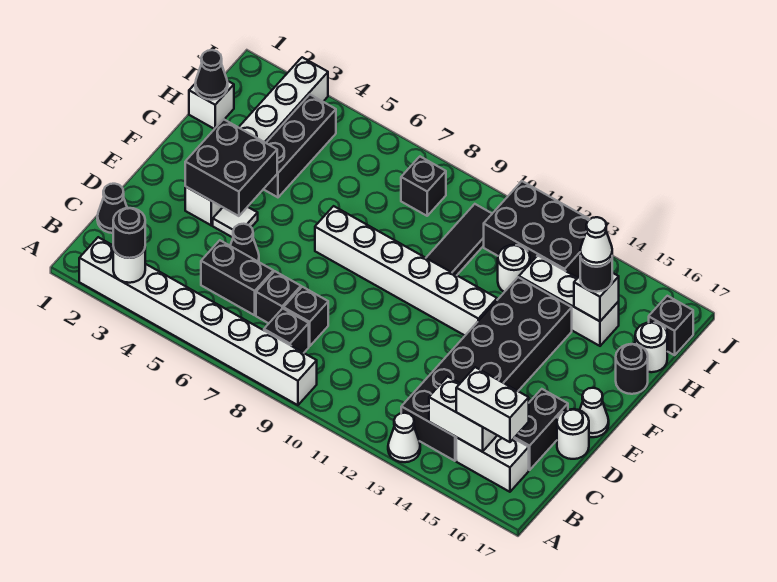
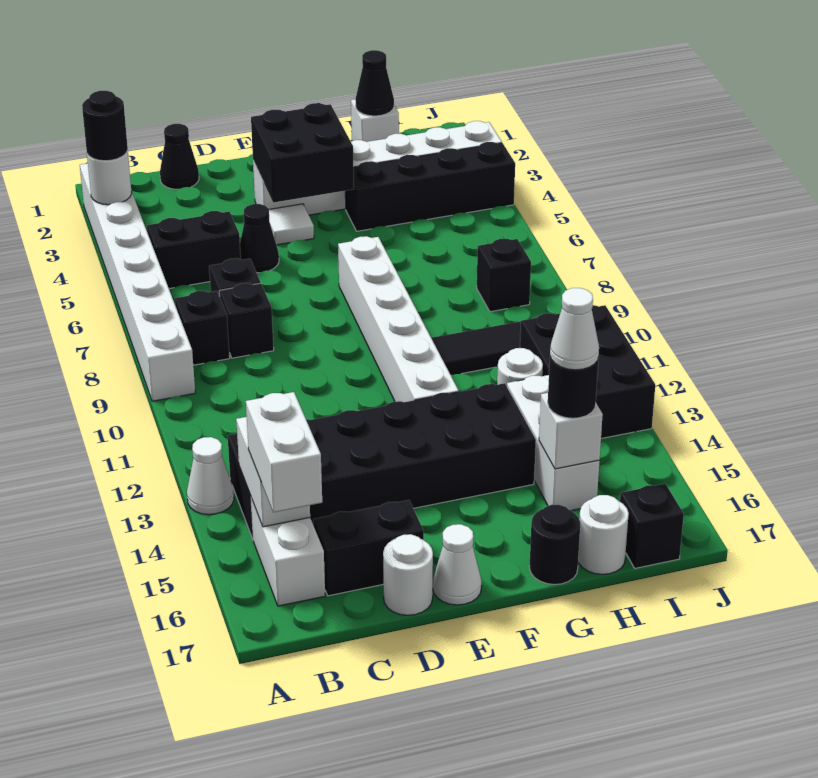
black 1x2 brick [201,240,273,315] -> black 1x2 brick turned to [147,211,241,289]
black 1x3 brick [264,95,336,197] -> black 1x4 brick [345,142,515,231]

